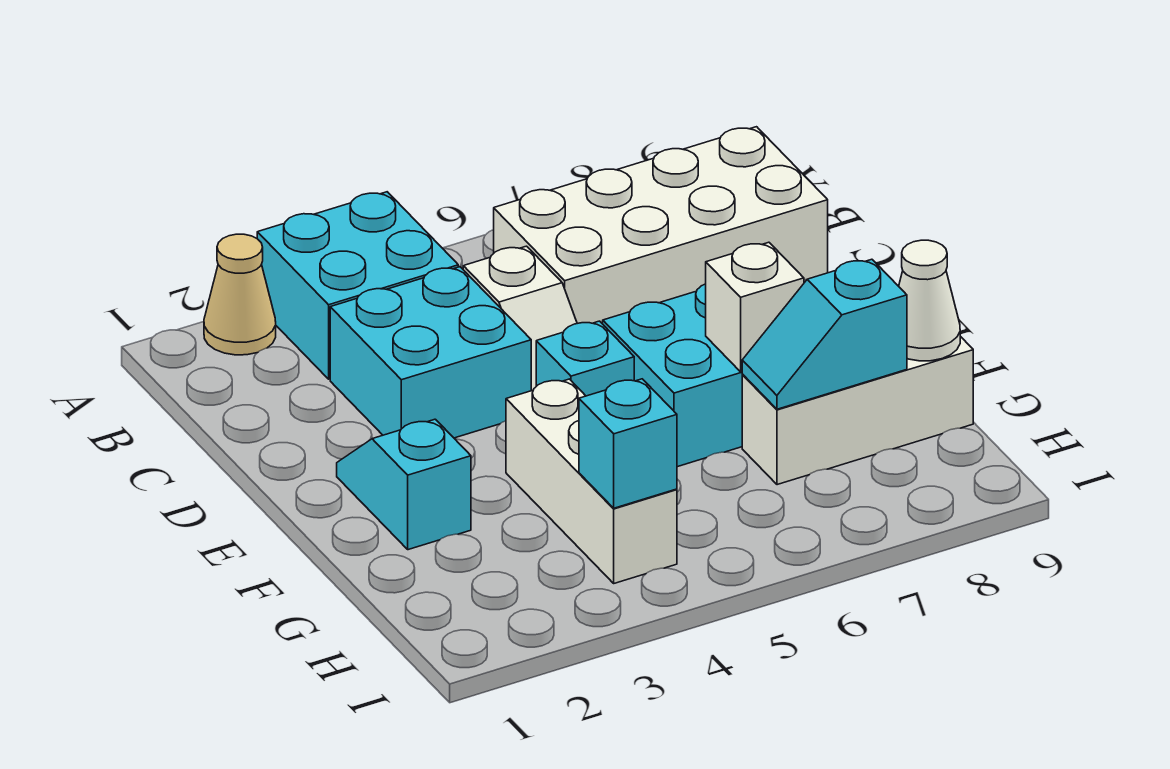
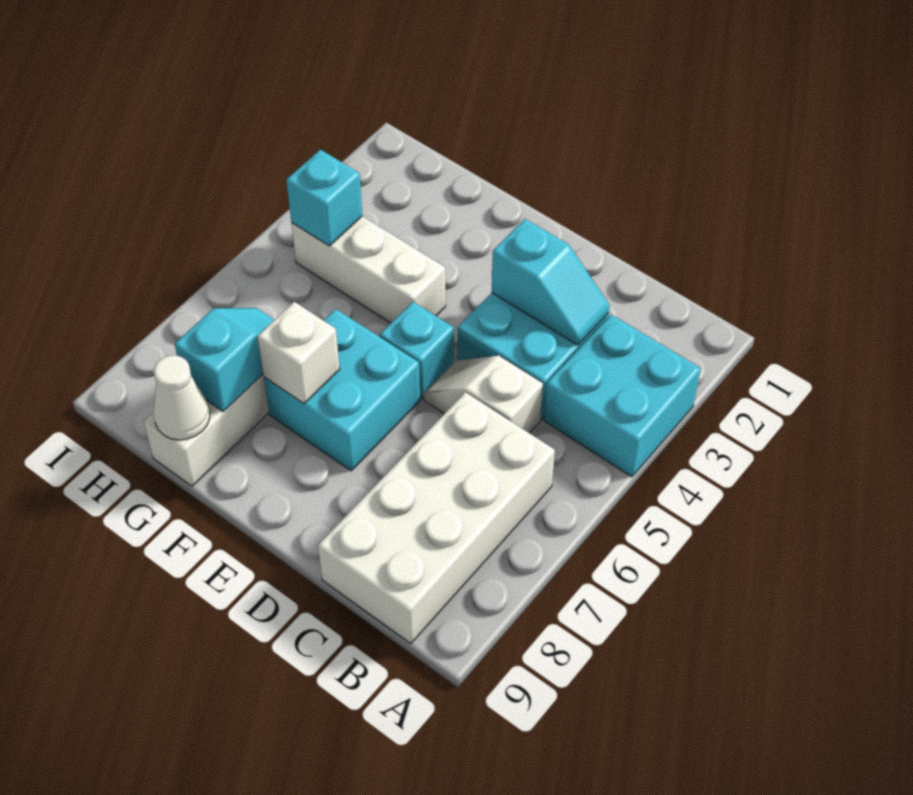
tan 1x1 cone [204,234,276,355] -> none
cyan 1x2 slope [337,419,471,550] -> cyan 1x2 slope moved to [492,219,610,345]

